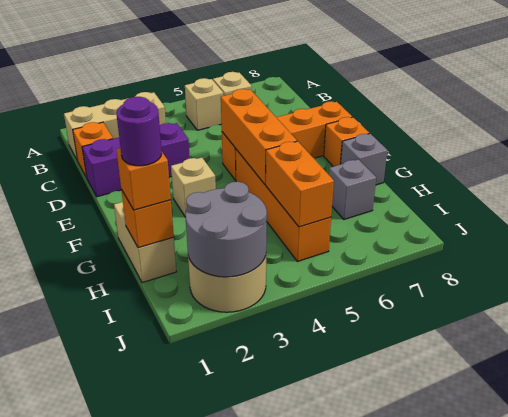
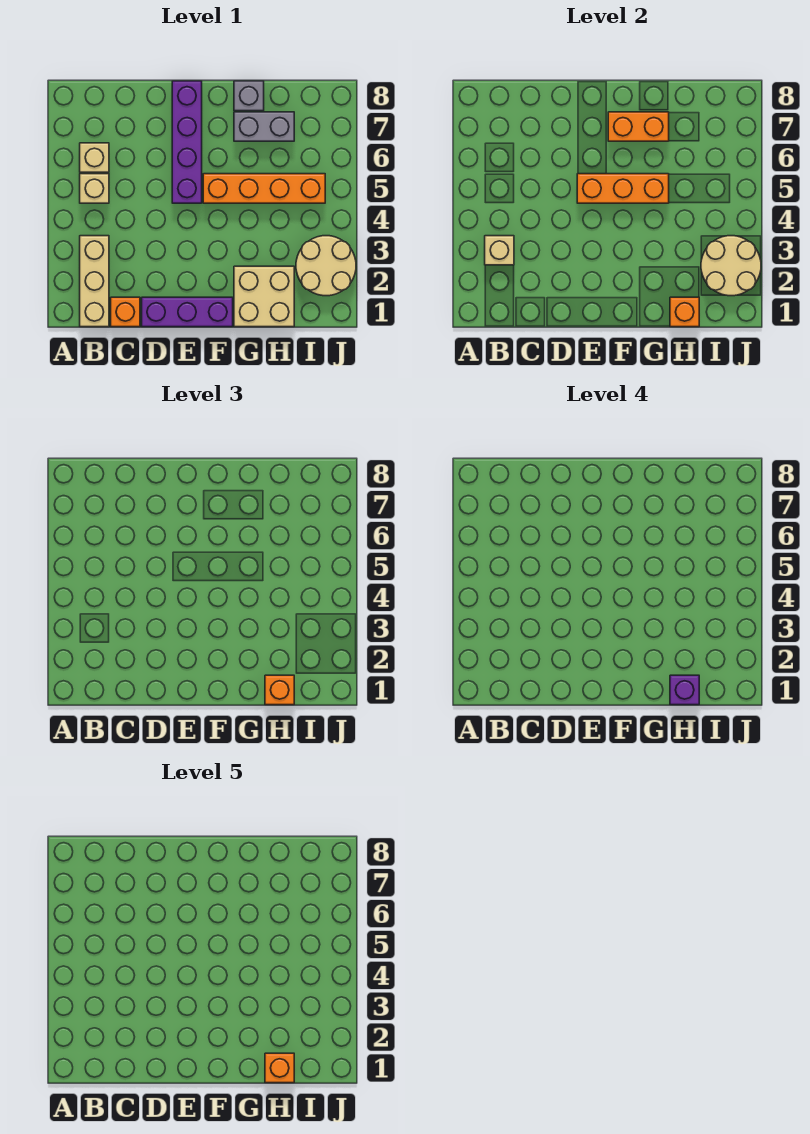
purple 1x3 brick [82,123,190,197] -> purple 1x3 brick turned to [142,297,233,327]
orange 1x4 brick [222,101,352,180] -> purple 1x4 brick [172,81,202,203]
tan 1x1 brick [171,158,216,216] -> tan 1x1 brick moved to [485,236,514,265]
orange 1x1 brick [324,117,369,167] -> orange 1x1 brick moved to [265,1053,294,1083]
tan 1x2 brick [114,202,176,283] -> tan 2x2 brick [234,266,294,327]
purple 1x1 round brick [116,97,162,166] -> purple 1x1 brick [670,675,699,705]
orange 1x2 brick [266,141,334,227] -> orange 1x2 brick moved to [608,112,669,141]
grey 1x1 brick [329,159,376,219] -> grey 1x2 brick [234,112,294,141]
grey 2x2 round brick [185,182,267,277] -> tan 2x2 round brick [701,236,761,296]

